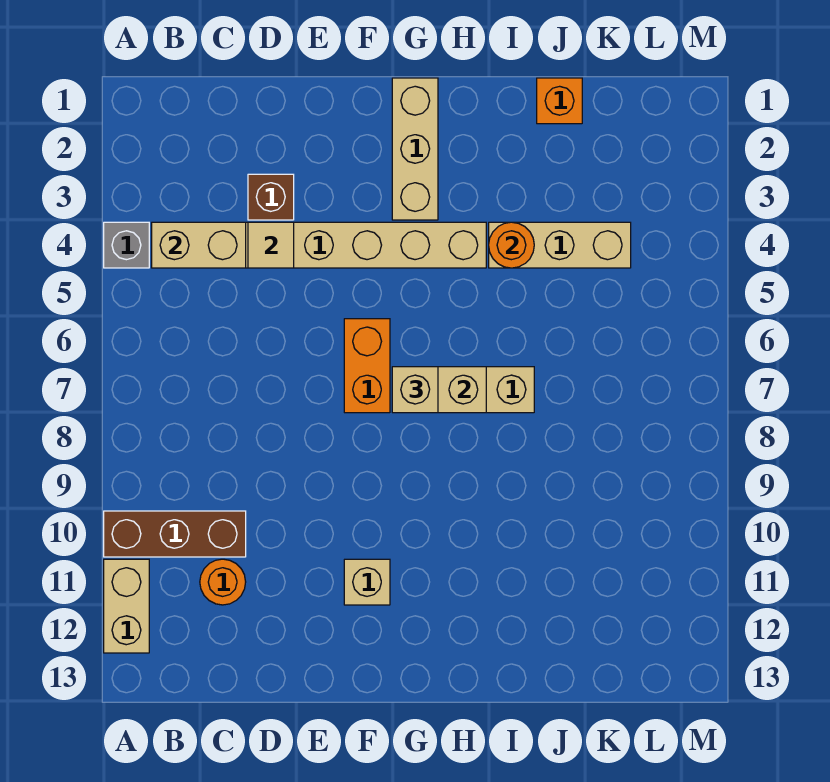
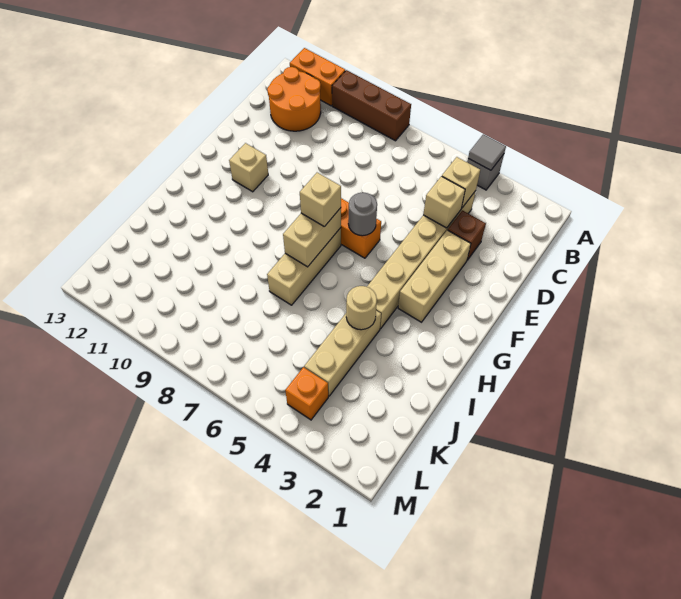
none -> grey 1x1 tile [468,134,506,170]
brown 1x3 brick [104,511,246,557] -> brown 1x3 brick turned to [332,70,411,141]
tan 1x2 brick [104,559,149,653] -> orange 1x2 brick [290,48,345,106]
tan 1x2 brick [152,222,246,268] -> tan 1x1 brick [442,157,480,208]
orange 1x1 round brick [200,559,246,605] -> orange 2x2 round brick [267,67,321,131]
tan 1x1 tile [248,222,294,268] -> tan 1x1 brick [423,176,465,228]
none -> grey 1x1 round brick [348,193,377,236]
tan 1x3 brick [392,78,438,220] -> tan 1x3 brick turned to [398,230,471,322]
orange 1x1 round brick [489,222,534,268] -> tan 1x1 round brick [346,286,377,330]
orange 1x1 brick [537,78,582,124] -> orange 1x1 brick moved to [285,367,328,420]

